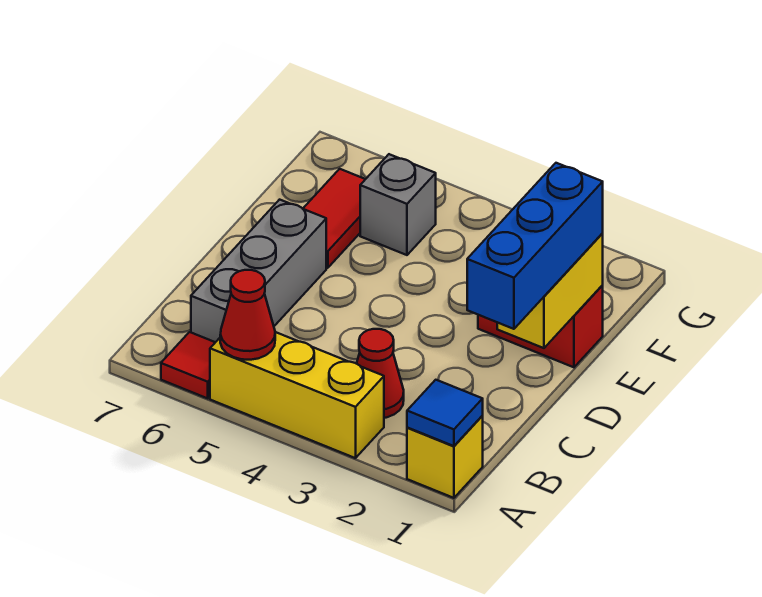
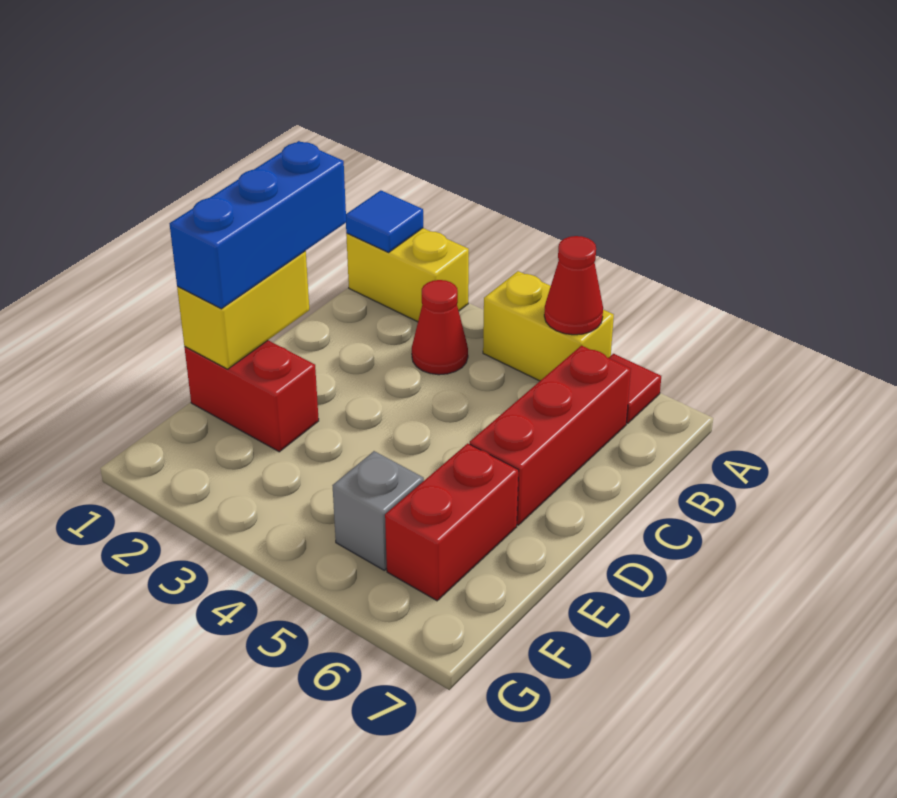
yellow 1x1 brick [407,416,483,498] -> yellow 1x2 brick [346,228,469,322]
yellow 1x3 brick [210,332,384,458] -> yellow 1x2 brick [483,271,614,381]
grey 1x3 brick [191,200,326,342] -> red 1x3 brick [470,346,631,525]
red 1x2 tile [303,169,365,268] -> red 1x2 brick [385,443,519,601]

